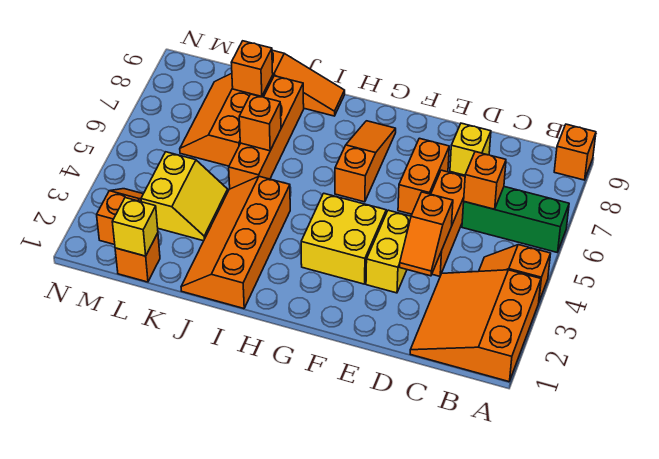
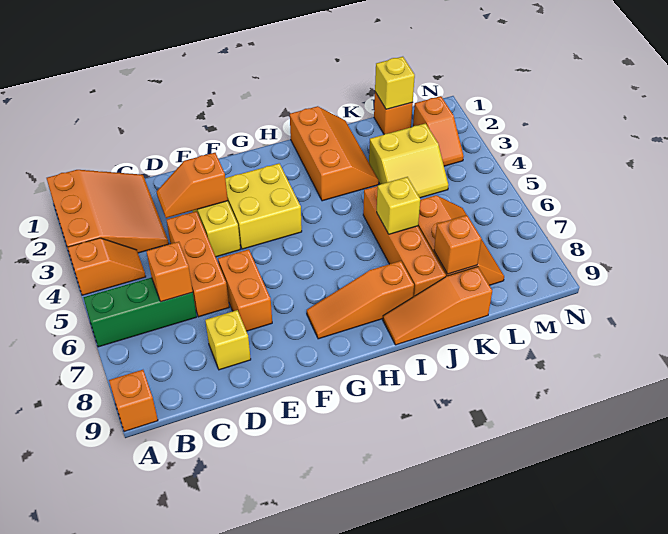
orange 1x2 slope [400,192,453,276] -> orange 1x2 slope turned to [157,153,228,218]
orange 1x3 slope [335,121,396,202] -> orange 1x3 slope turned to [307,261,414,339]
orange 2x4 slope [181,176,290,309] -> orange 2x3 slope [290,106,379,201]
orange 1x1 brick [239,94,281,151] -> yellow 1x1 brick [377,177,420,234]
yellow 2x2 slope [141,152,228,241] -> yellow 2x2 slope turned to [369,123,449,198]

